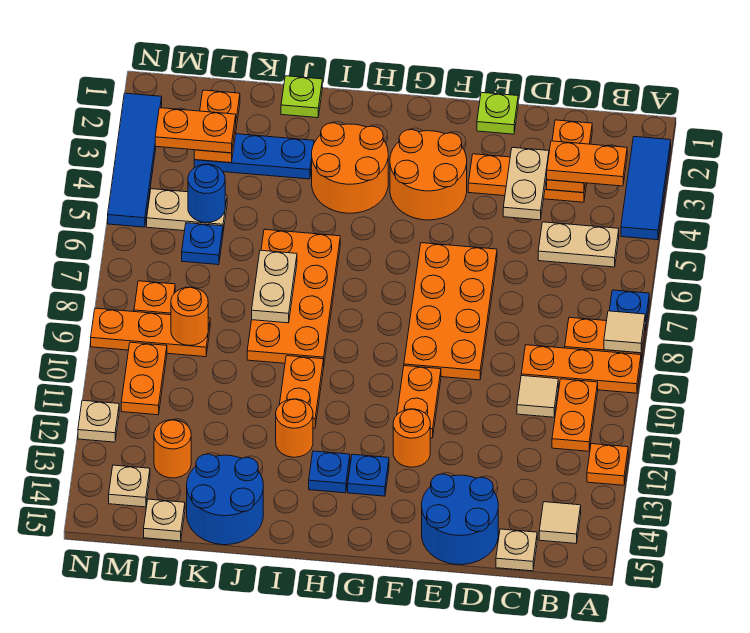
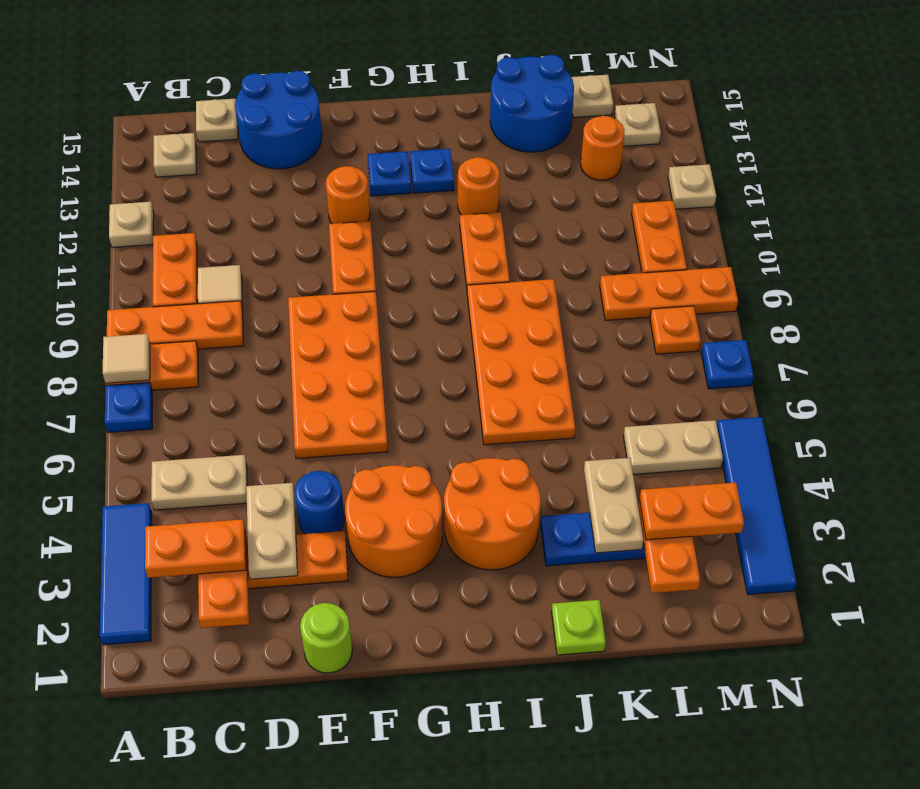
orange 1x1 plate [587,444,628,485] -> tan 1x1 plate [109,202,154,247]
tan 1x1 tile [539,502,581,543] -> tan 1x1 plate [154,133,196,177]
lime 1x1 plate [477,92,518,134] -> lime 1x1 round brick [300,603,352,673]
tan 1x2 plate [252,250,297,323] -> tan 1x2 plate moved to [584,458,643,553]
blue 1x1 round brick [188,164,225,223] -> blue 1x1 round brick moved to [294,471,345,534]
blue 1x1 plate [182,223,223,265] -> blue 1x1 plate moved to [701,340,754,389]
orange 1x1 round brick [171,287,208,345] -> none

